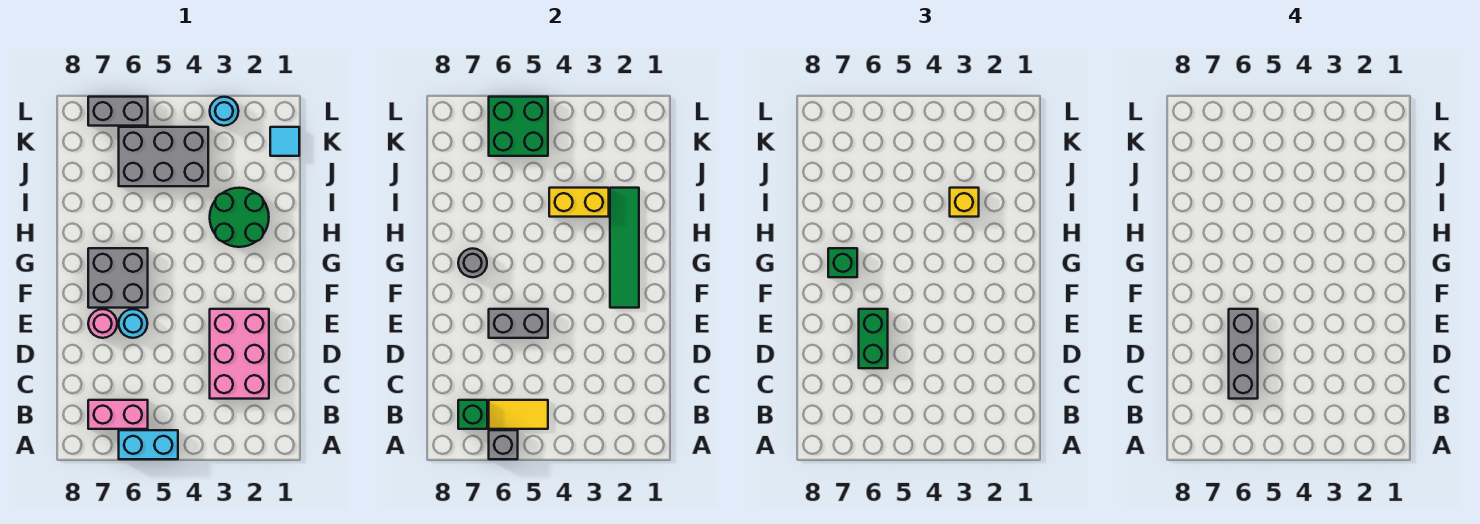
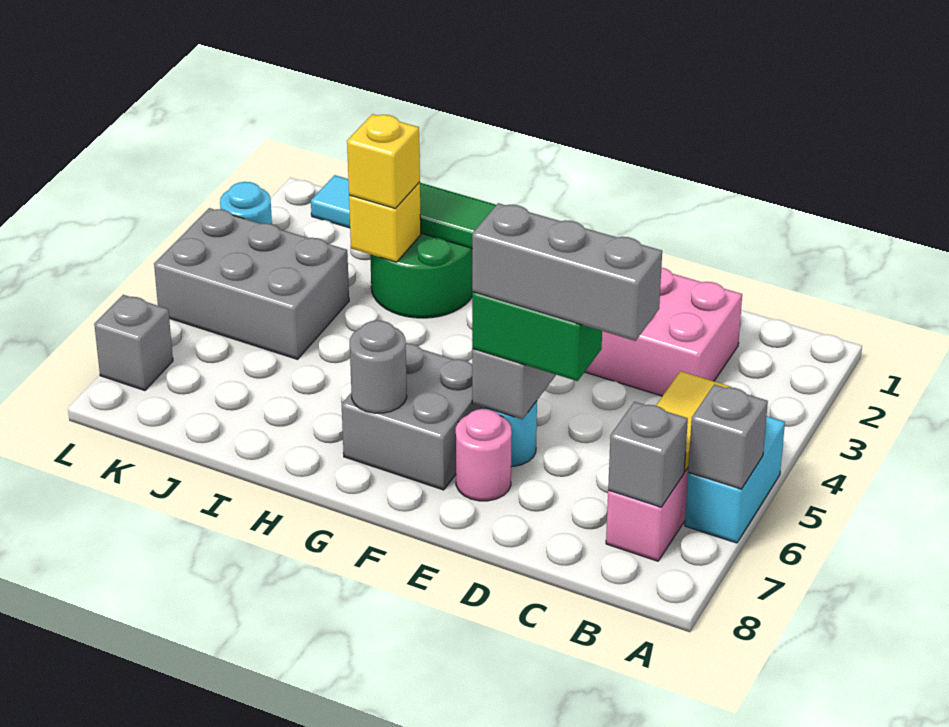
green 1x1 brick [458,400,487,429] -> grey 1x1 brick [608,402,688,507]
green 1x1 brick [828,248,857,277] -> none
yellow 1x2 brick [549,188,609,217] -> yellow 1x1 brick [349,182,421,262]
grey 2x3 brick [119,127,208,186] -> grey 2x3 brick turned to [154,208,349,359]
green 2x2 brick [489,97,548,156] -> none
grey 1x2 brick [88,97,148,126] -> grey 1x1 brick [94,295,173,391]

